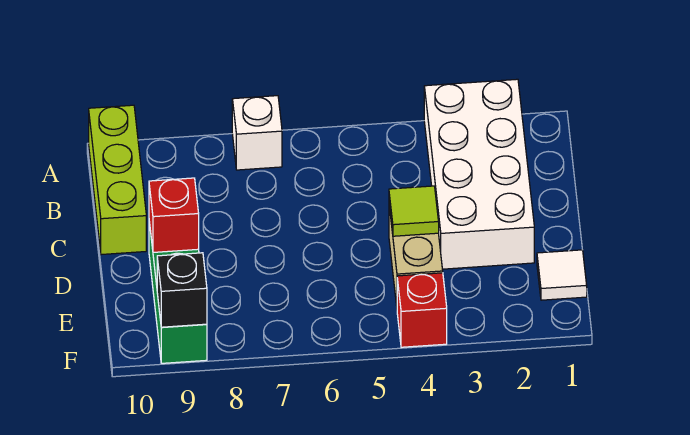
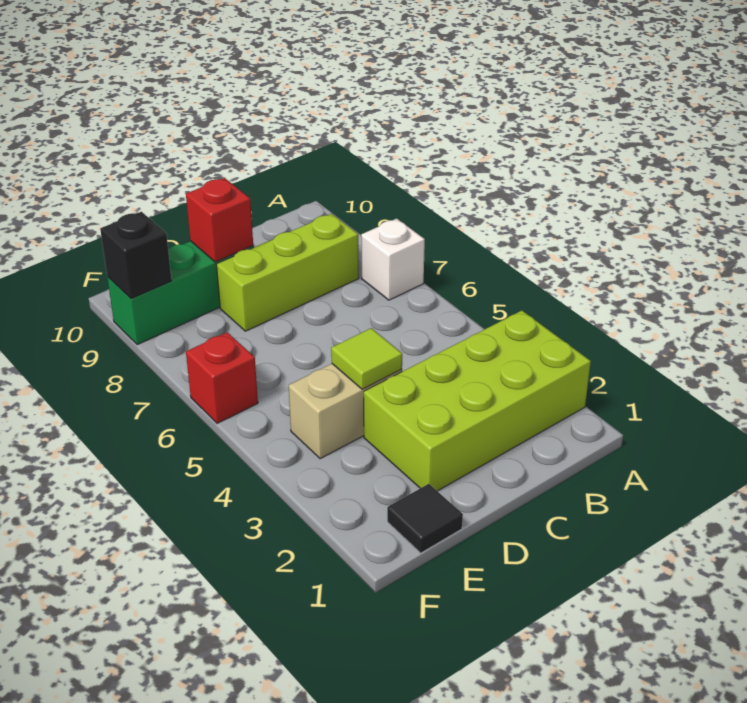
white 2x4 brick [424,79,534,269] -> lime 2x4 brick [364,311,591,491]
lime 1x3 brick [89,105,146,255] -> lime 1x3 brick moved to [216,214,359,331]
white 1x1 tile [537,250,587,300] -> black 1x1 tile [387,484,463,553]
red 1x1 brick [397,273,447,347] -> red 1x1 brick moved to [186,332,258,423]

